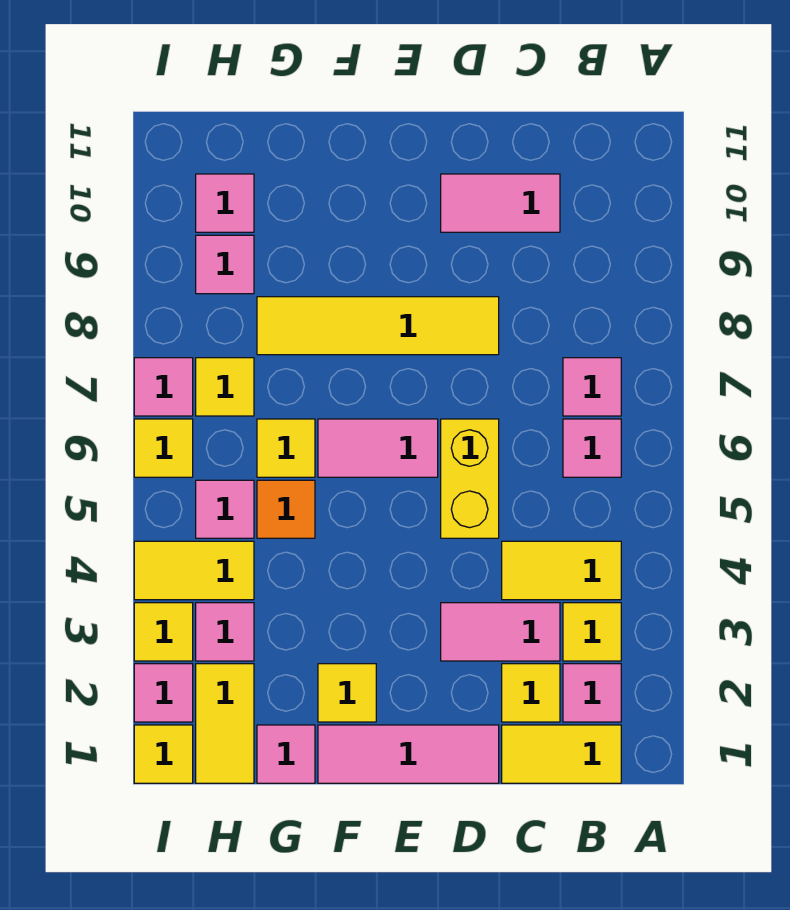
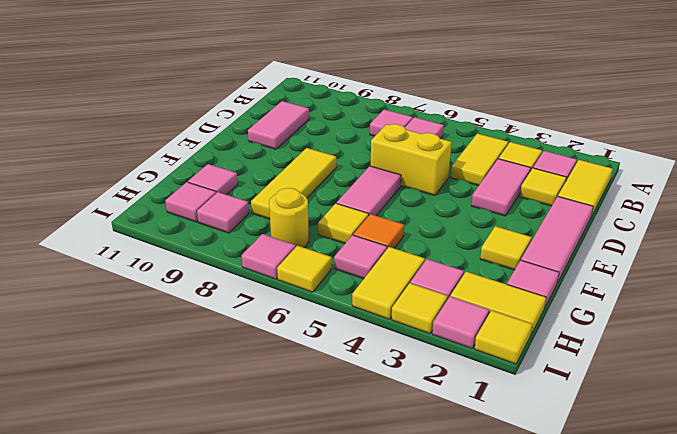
yellow 1x4 tile [257,297,499,355] -> yellow 1x3 tile [251,148,336,219]
none -> pink 1x1 tile [188,164,238,195]
yellow 1x1 tile [196,358,254,416] -> yellow 1x1 round brick [269,188,309,248]

